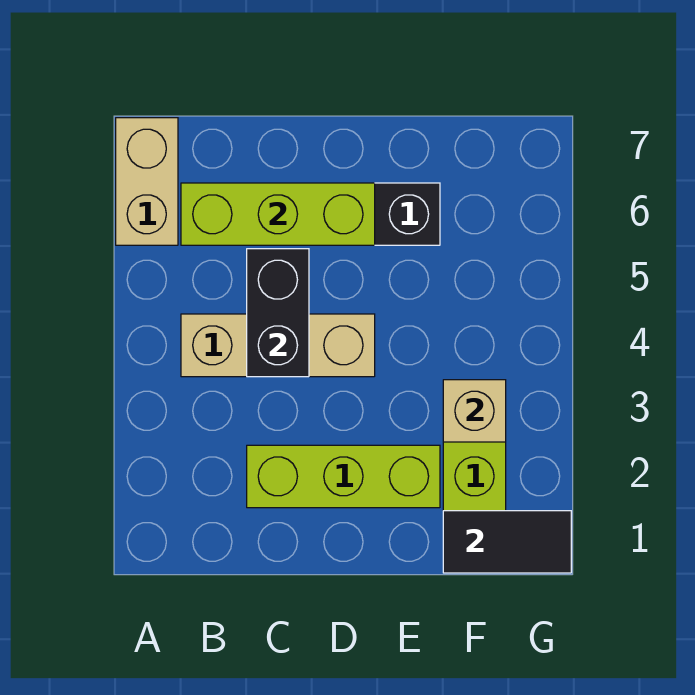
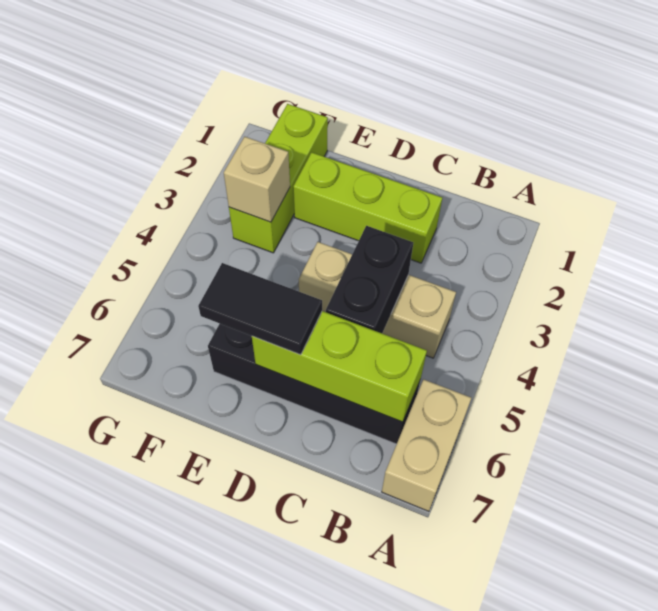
black 1x2 tile [443,511,571,573] -> black 1x2 tile moved to [198,263,322,355]

